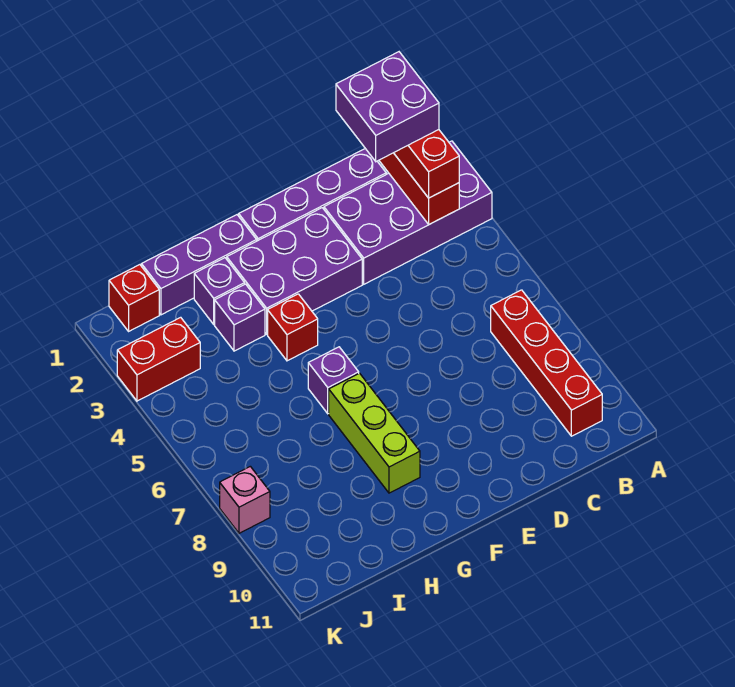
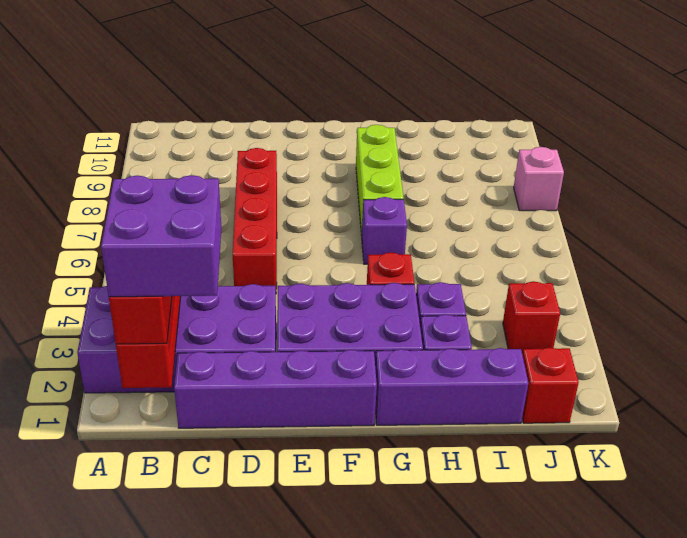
red 1x4 brick [491,290,602,436] -> red 1x4 brick moved to [233,148,277,291]
red 1x2 brick [117,317,200,401] -> red 1x1 brick [503,281,560,353]

